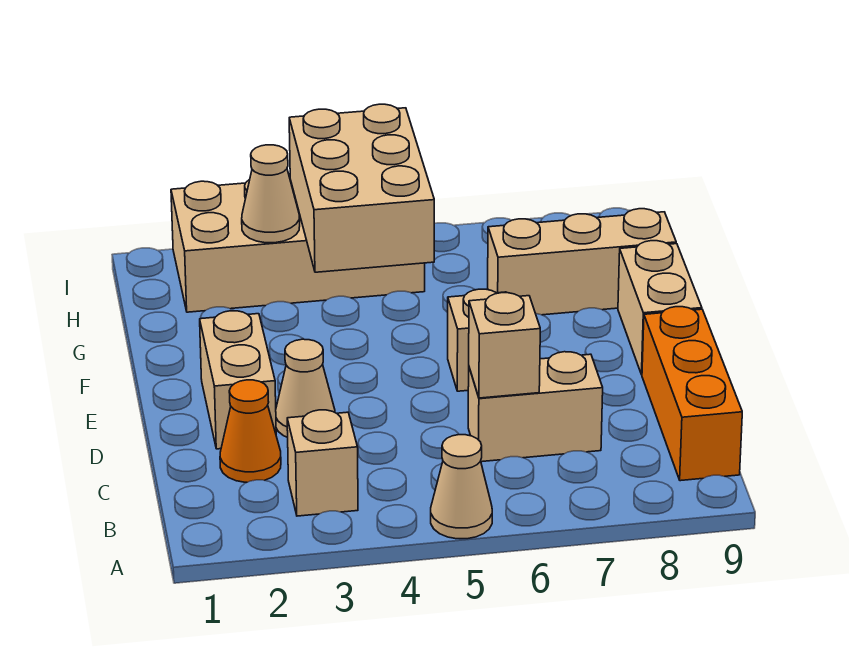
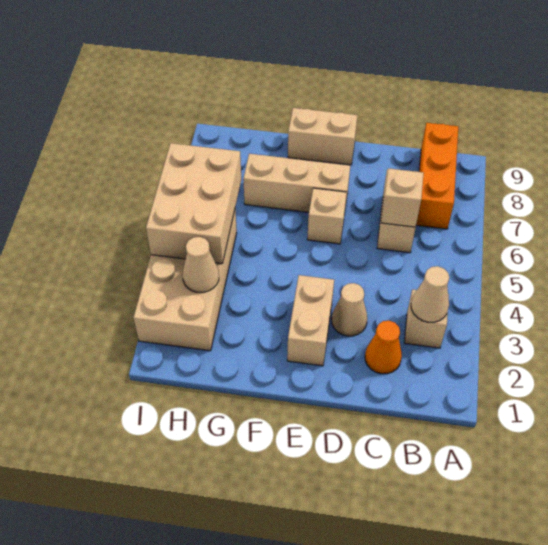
tan 1x1 cone [431,435,492,539] -> tan 1x1 cone moved to [411,266,449,322]
orange 1x3 brick [642,307,742,481] -> orange 1x3 brick turned to [416,123,458,229]
tan 1x2 brick [200,311,276,449] -> tan 1x2 brick turned to [287,275,334,366]
tan 2x3 brick [289,104,434,272] -> tan 2x3 brick turned to [146,143,241,264]
tan 1x3 brick [488,209,676,315] -> tan 1x3 brick turned to [243,154,350,212]

